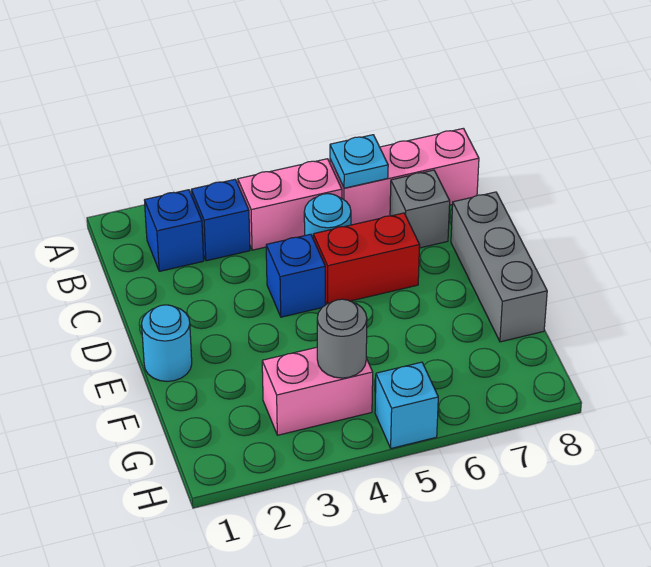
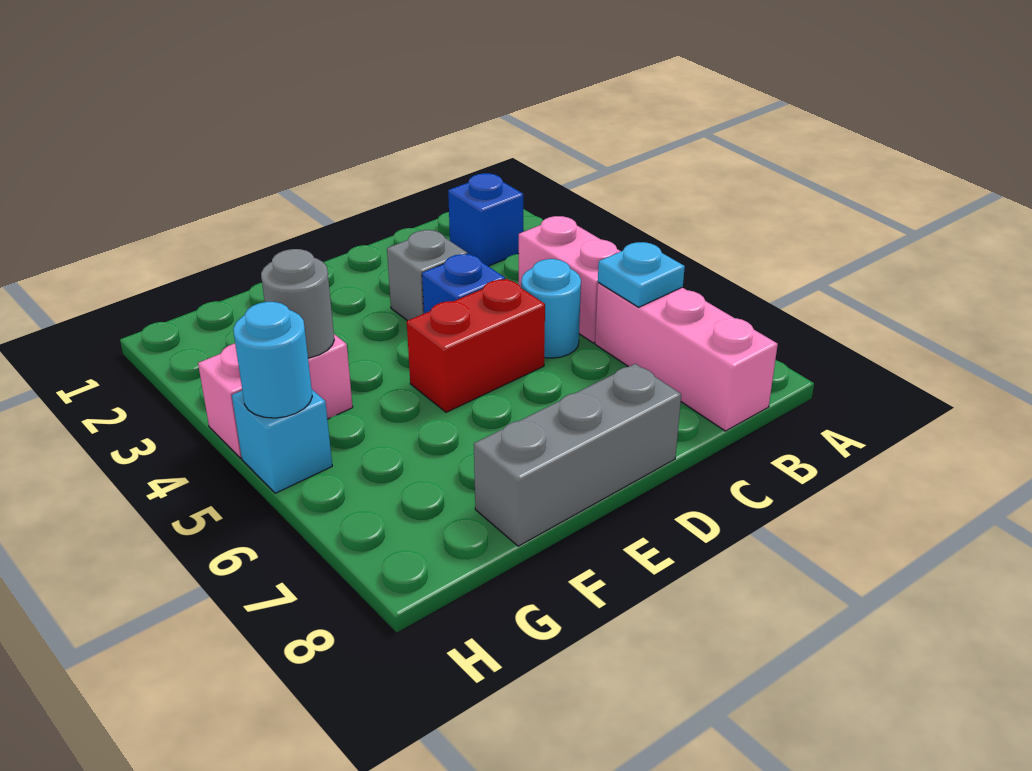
blue 1x1 brick [191,179,250,261] -> none
grey 1x1 brick [390,170,450,248] -> grey 1x1 brick moved to [387,230,467,321]
red 1x2 brick [313,213,420,304] -> red 1x2 brick turned to [407,279,545,412]
cyan 1x1 round brick [142,305,192,381] -> cyan 1x1 round brick moved to [233,302,312,418]
pink 1x2 brick [262,347,373,435] -> pink 1x2 brick turned to [198,334,353,458]

